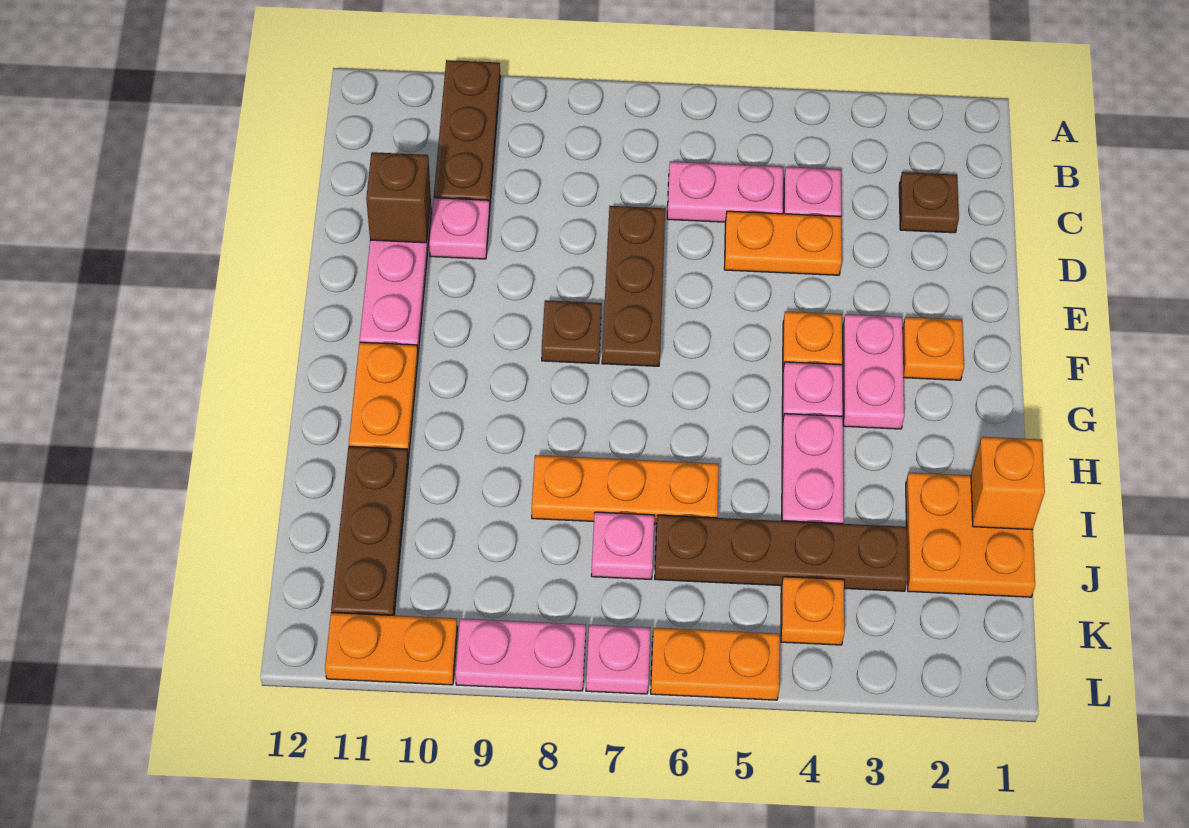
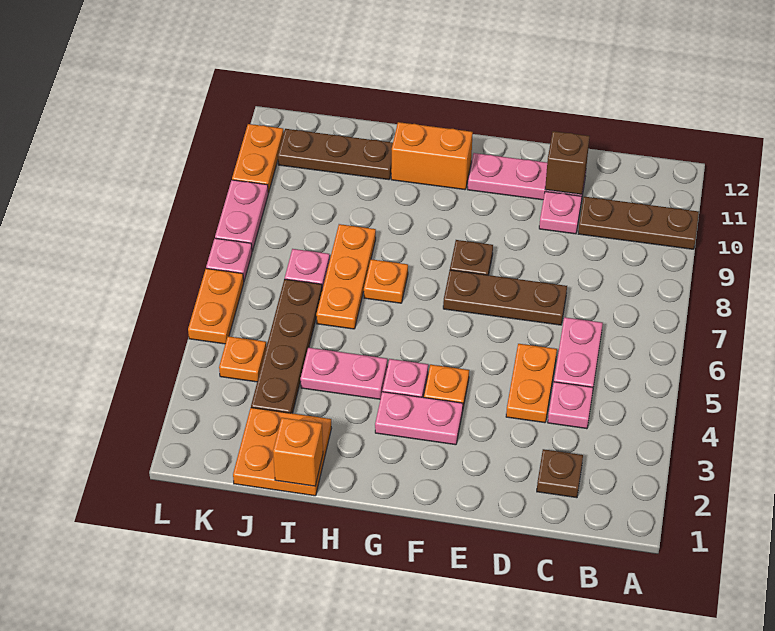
orange 1x1 plate [902,317,964,380] -> orange 1x1 plate moved to [364,259,408,303]
orange 1x2 plate [349,342,418,459] -> orange 1x2 brick [391,122,473,190]

